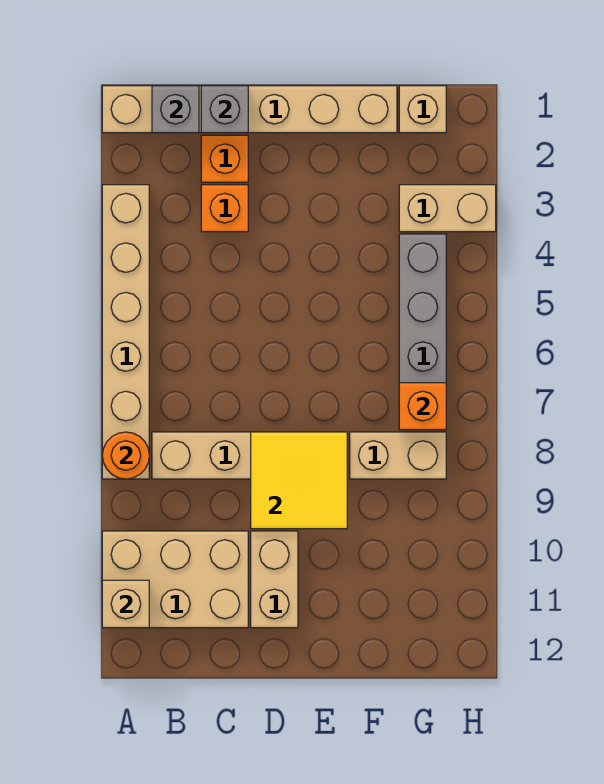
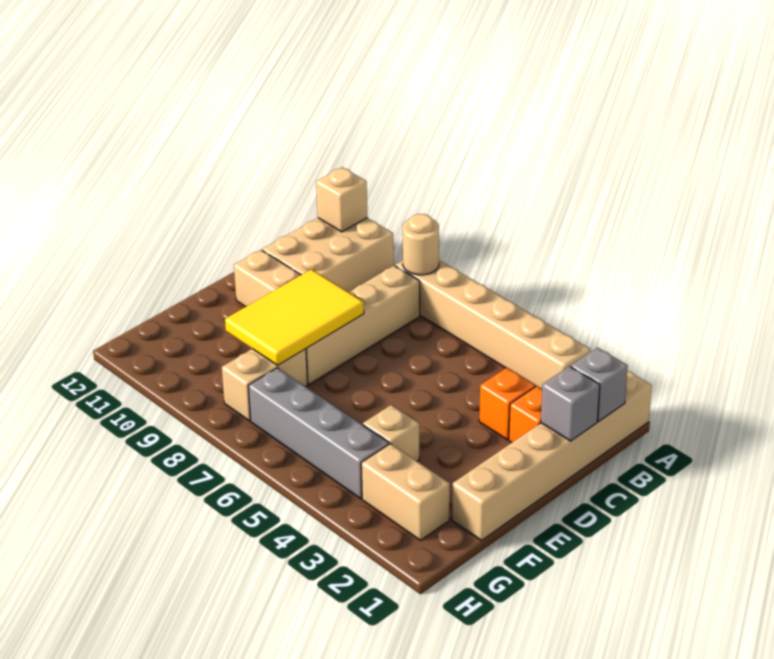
orange 1x1 round brick [102,432,149,479] -> tan 1x1 round brick [403,214,439,275]
yellow 2x2 tile [251,432,347,529] -> yellow 2x3 tile [225,269,364,365]
tan 1x1 brick [399,86,446,133] -> tan 1x1 brick moved to [363,405,419,461]
tan 1x2 brick [399,185,496,232] -> tan 1x2 brick turned to [361,444,450,540]
orange 1x1 brick [399,383,446,430] -> none

